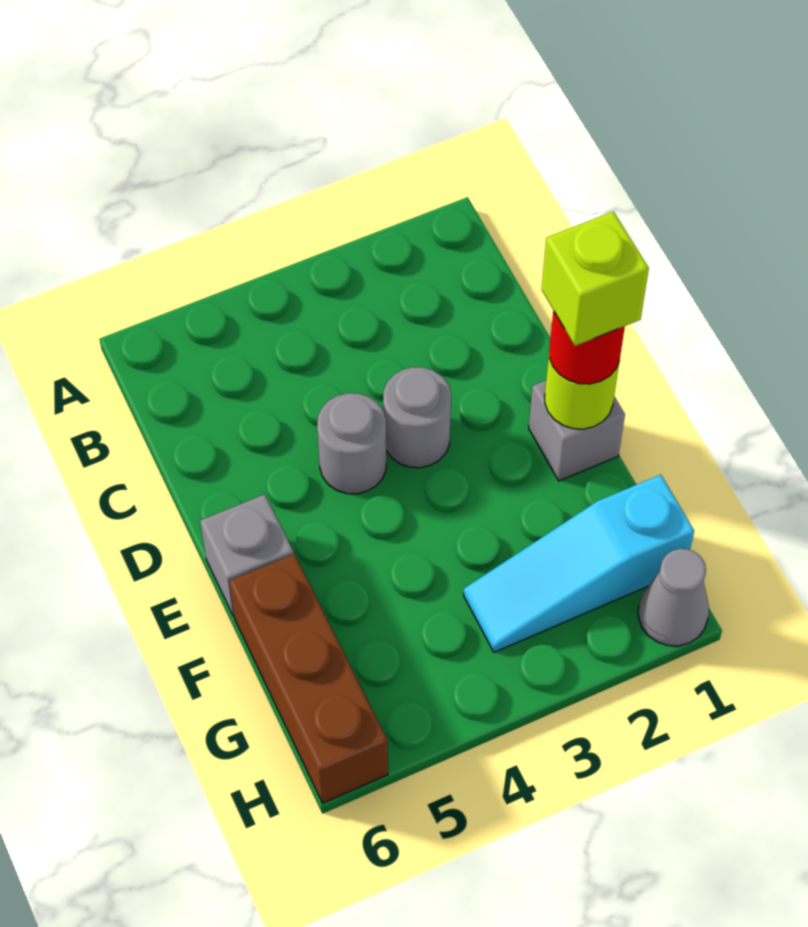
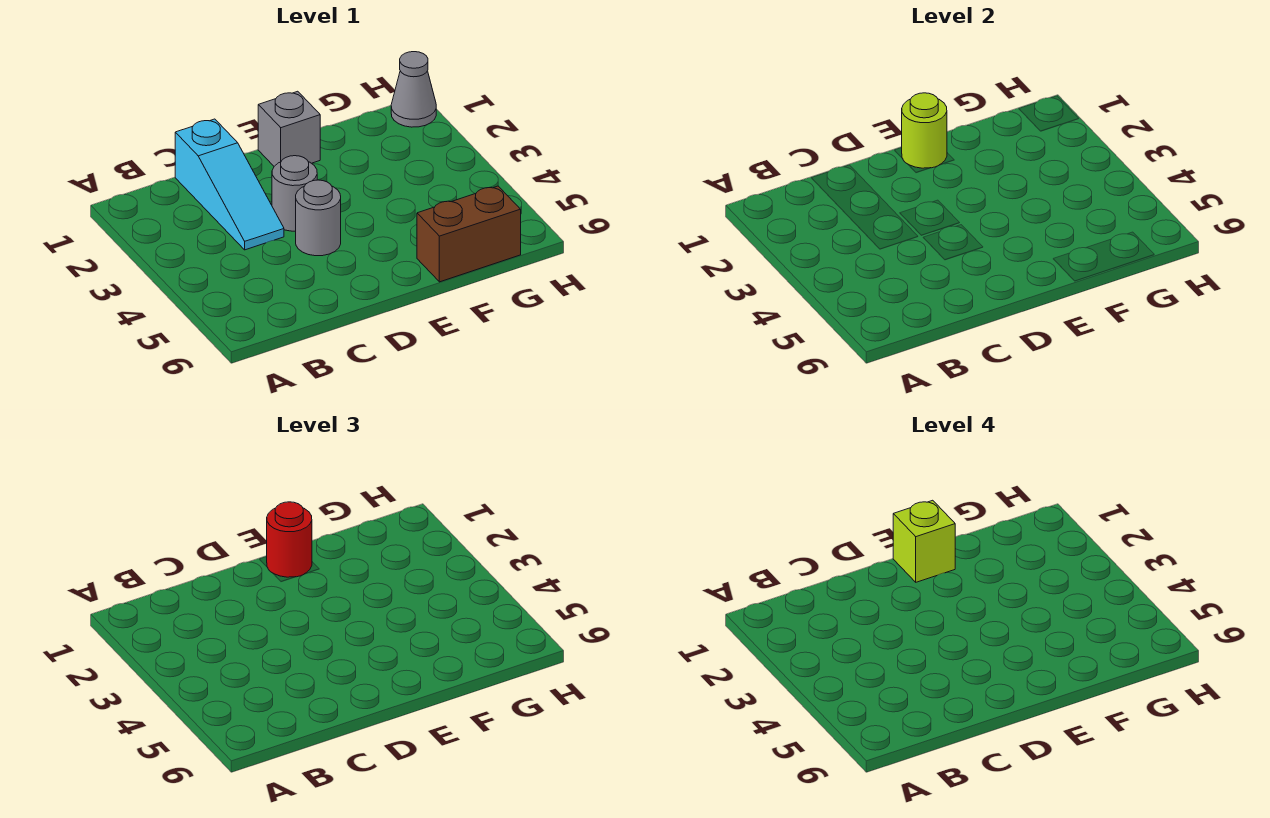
grey 1x1 brick [200,494,294,616] -> none
brown 1x3 brick [229,554,388,803] -> brown 1x2 brick [417,186,521,282]
cyan 1x3 slope [464,475,694,652] -> cyan 1x3 slope moved to [175,119,284,250]

